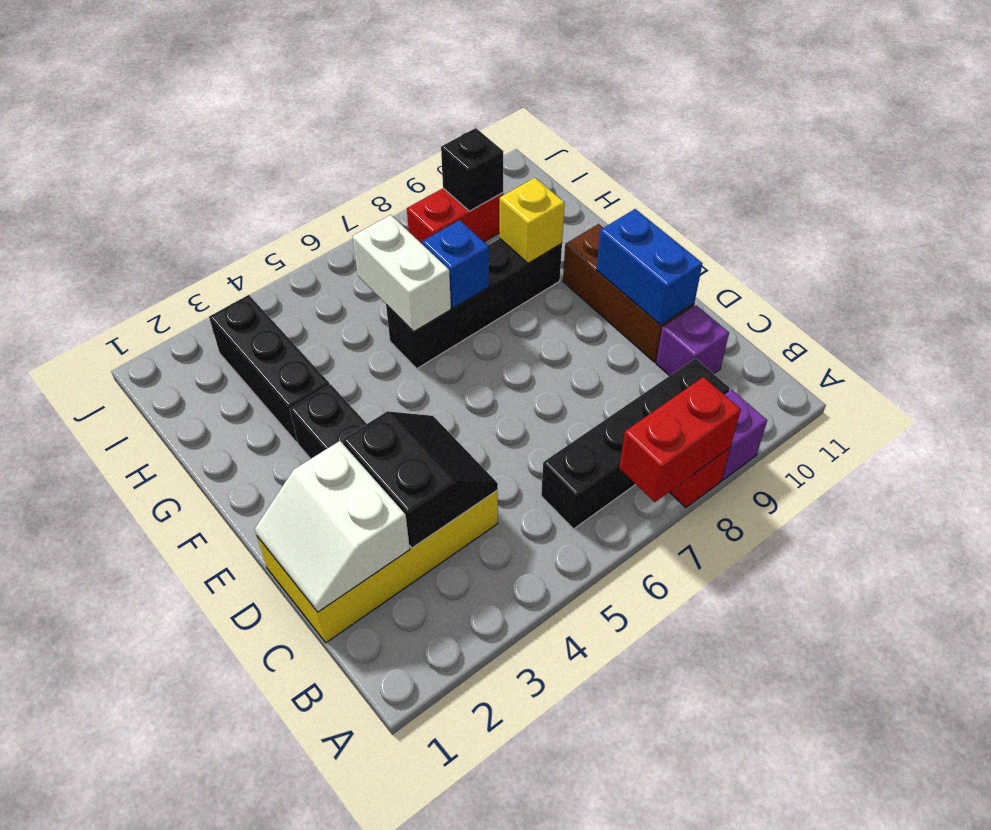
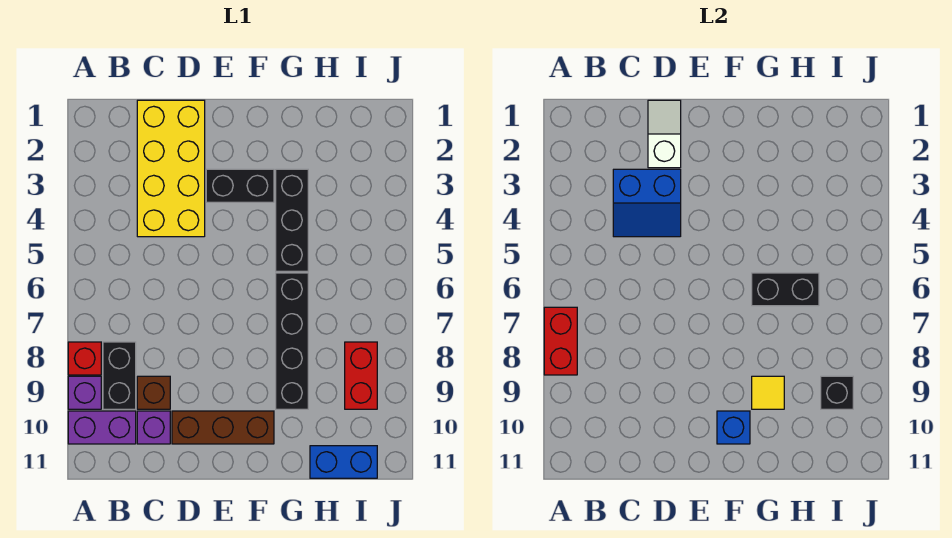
none -> purple 1x2 brick [68,411,136,444]
black 1x4 brick [541,358,730,529] -> black 1x2 brick [103,342,136,409]
white 2x2 slope [255,441,410,612] -> white 1x2 slope [648,100,681,168]
black 2x2 slope [342,411,498,548] -> blue 2x2 slope [613,169,681,237]
none -> brown 1x1 brick [137,376,170,409]
blue 1x2 brick [597,209,702,325] -> blue 1x2 brick moved to [310,446,377,478]
black 1x3 brick [209,295,330,442] -> black 1x3 brick turned to [276,169,308,271]
white 1x2 brick [353,215,451,331] -> black 1x2 brick [752,273,819,306]
blue 1x1 brick [422,220,489,308] -> blue 1x1 brick moved to [717,411,750,444]
yellow 1x1 brick [500,178,565,263] -> yellow 1x1 tile [752,376,784,409]

